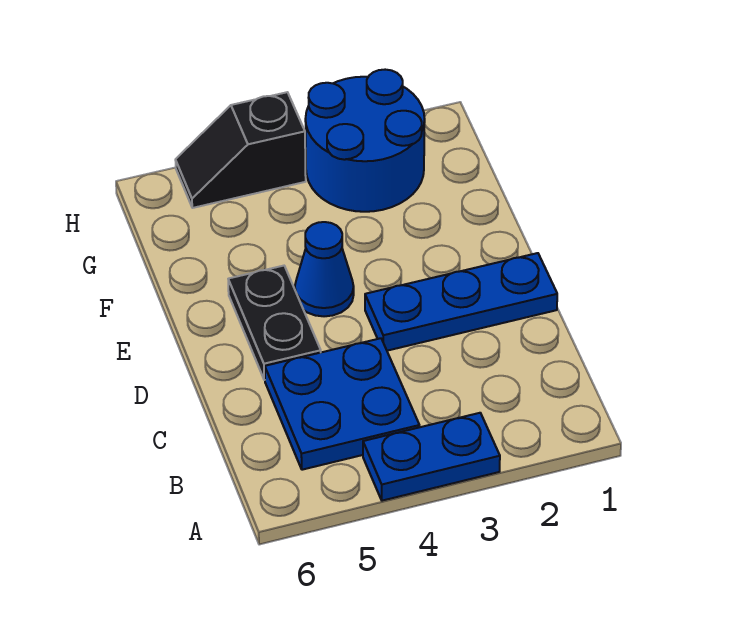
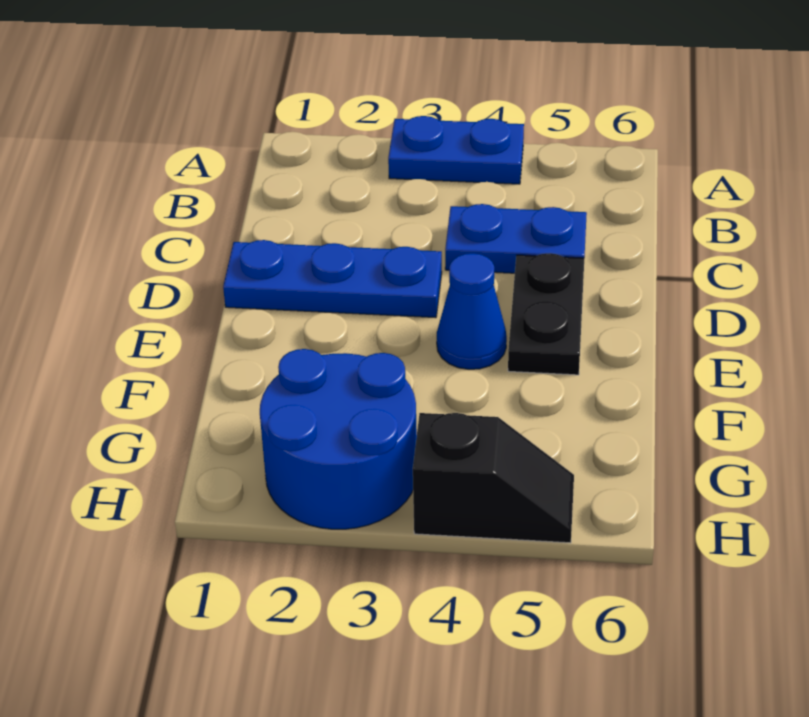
blue 2x2 plate [265,338,419,470] -> blue 1x2 plate [445,204,587,273]

